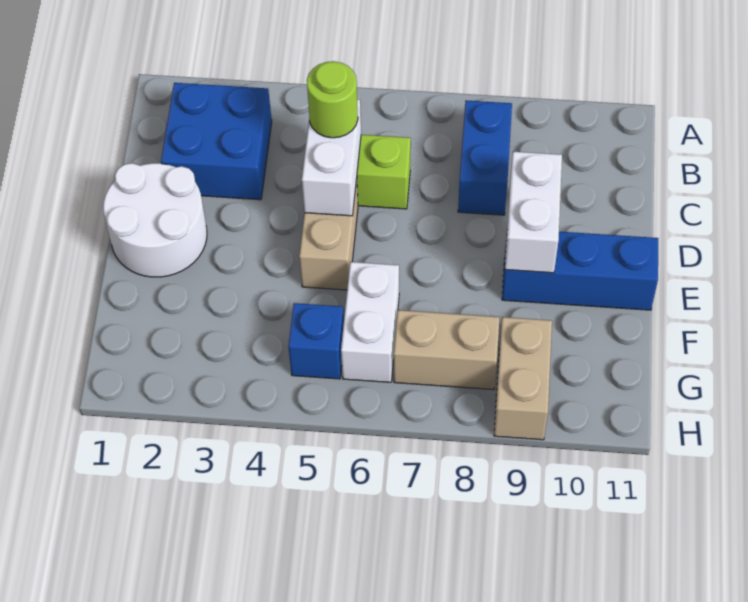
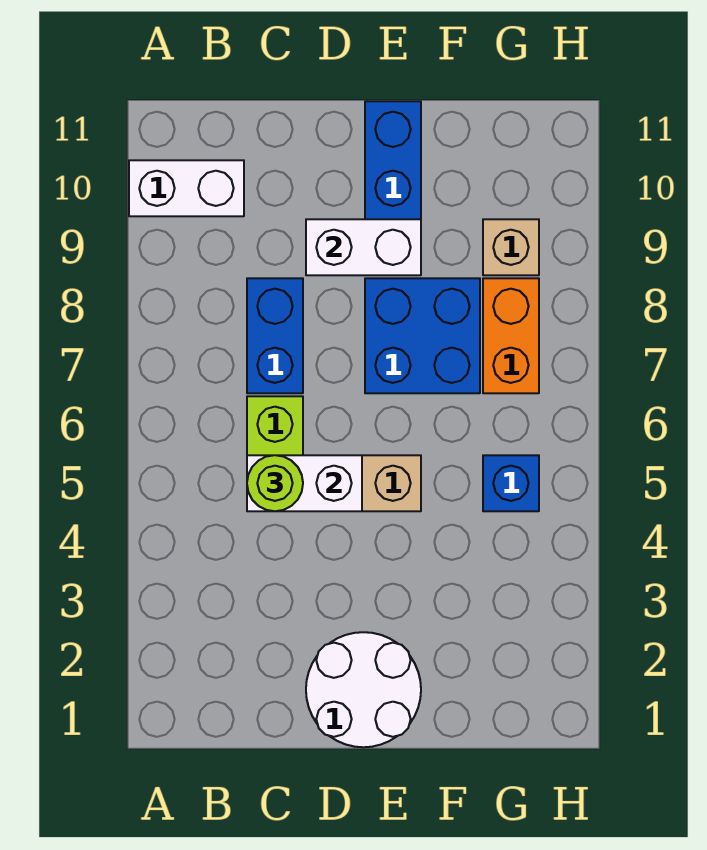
blue 2x2 brick [161,83,272,200] -> blue 2x2 brick moved to [365,278,480,393]
blue 1x2 brick [458,100,512,215] -> blue 1x2 brick turned to [247,278,303,393]
white 1x2 brick [341,262,399,382] -> white 1x2 brick moved to [129,160,244,216]
tan 1x2 brick [394,310,500,390] -> orange 1x2 brick [483,278,539,393]
tan 1x2 brick [494,317,552,440] -> tan 1x1 brick [483,219,539,275]

